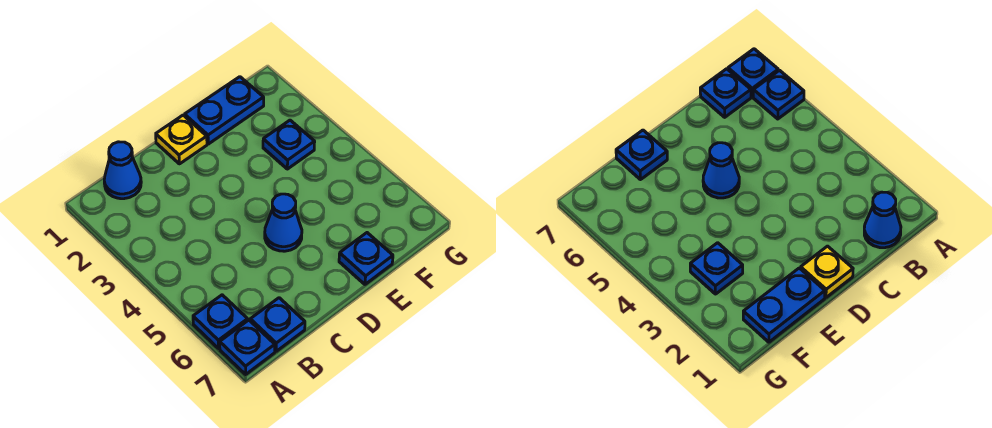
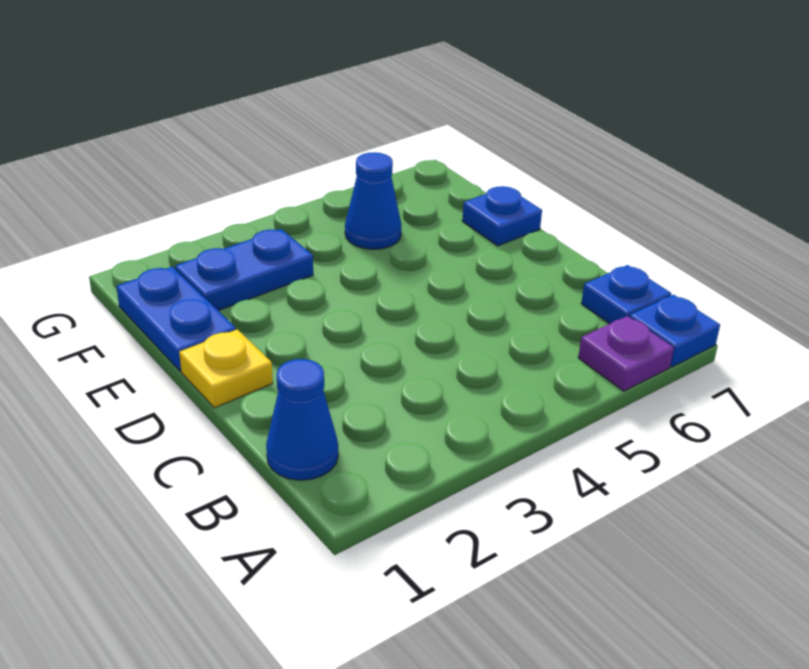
blue 1x1 plate [193,295,248,348] -> purple 1x1 plate [578,316,674,391]
blue 1x1 cone [265,194,302,251] -> blue 1x1 cone moved to [345,152,401,249]
blue 1x1 plate [263,120,315,169] -> blue 1x2 plate [175,229,313,311]

